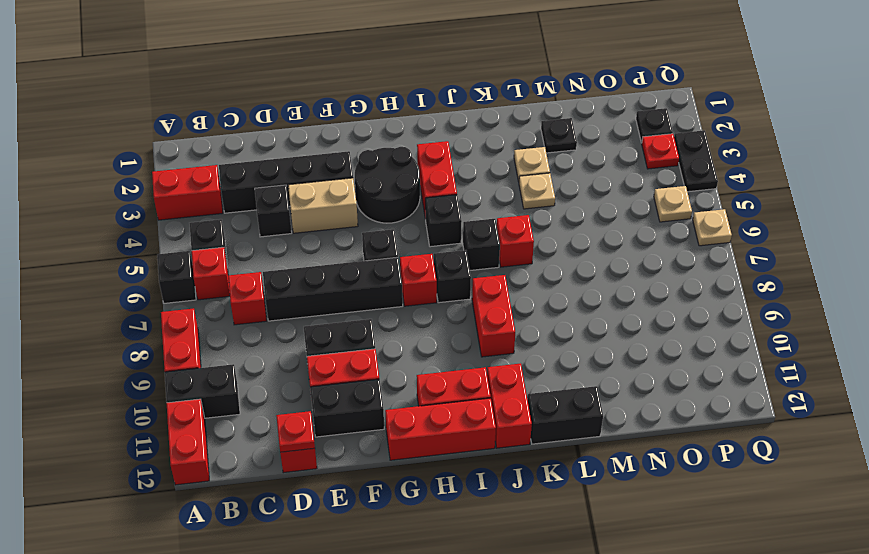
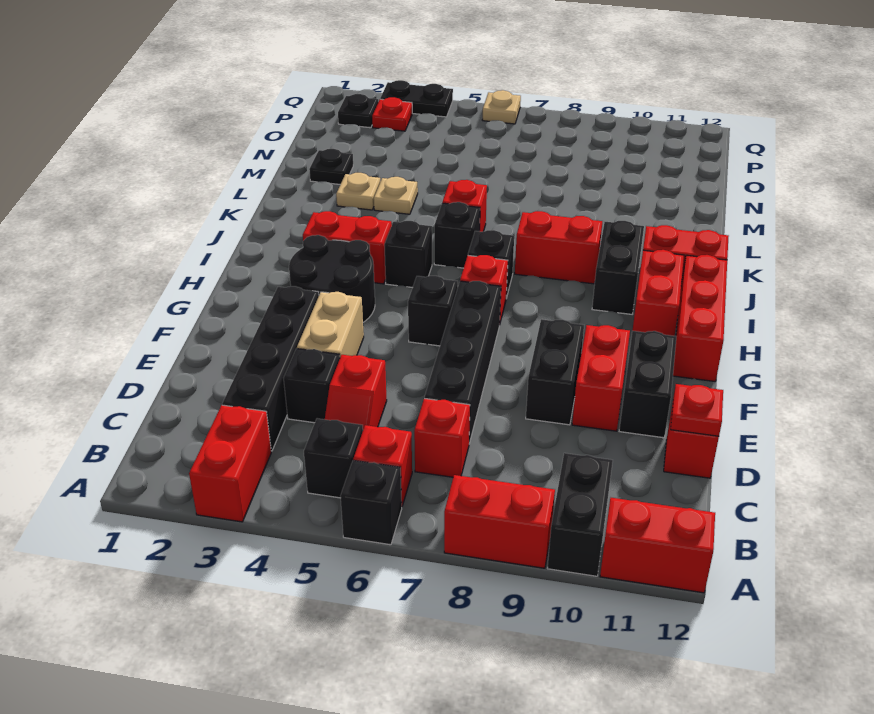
none -> red 1x2 slope [325,355,387,429]
black 1x2 brick [528,386,603,444] -> black 1x2 brick moved to [592,221,644,314]
tan 1x1 plate [654,186,692,222] -> none

